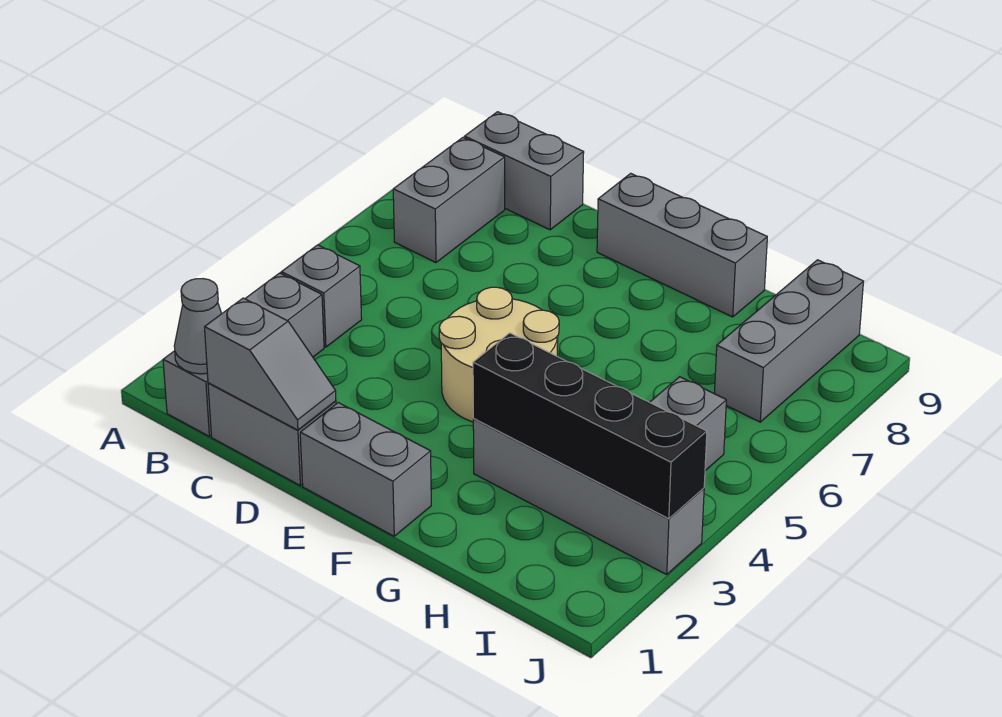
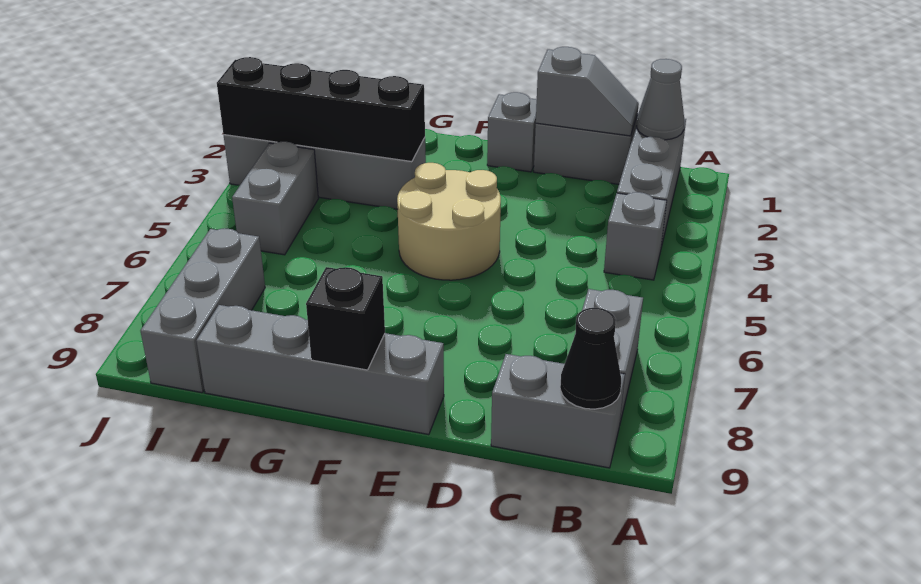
none -> black 1x1 cone [560,308,621,409]
grey 1x2 slope [205,298,336,430] -> grey 1x2 slope turned to [536,47,639,136]
grey 1x2 brick [300,403,431,536] -> grey 1x1 brick [487,92,537,172]
grey 1x3 brick [597,173,767,317] -> grey 1x4 brick [196,305,444,435]
none -> black 1x1 brick [306,267,385,370]

